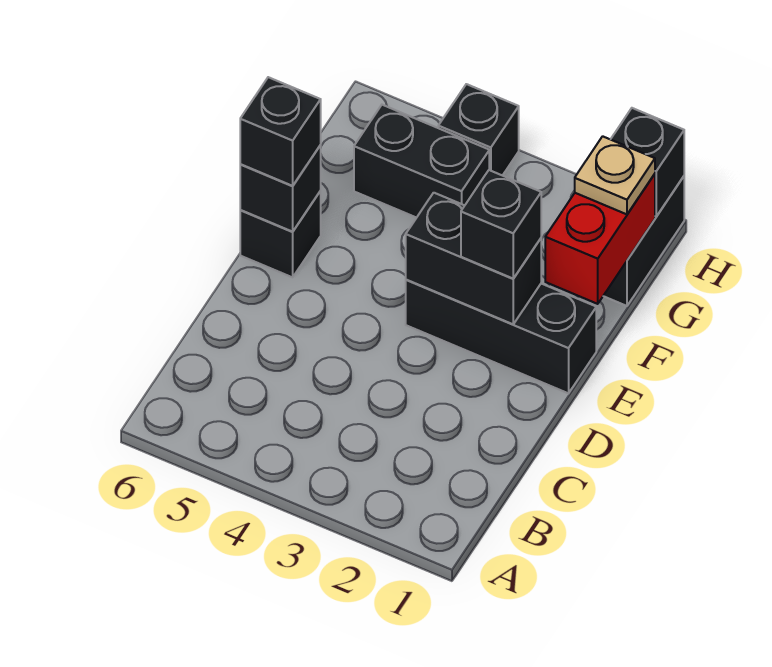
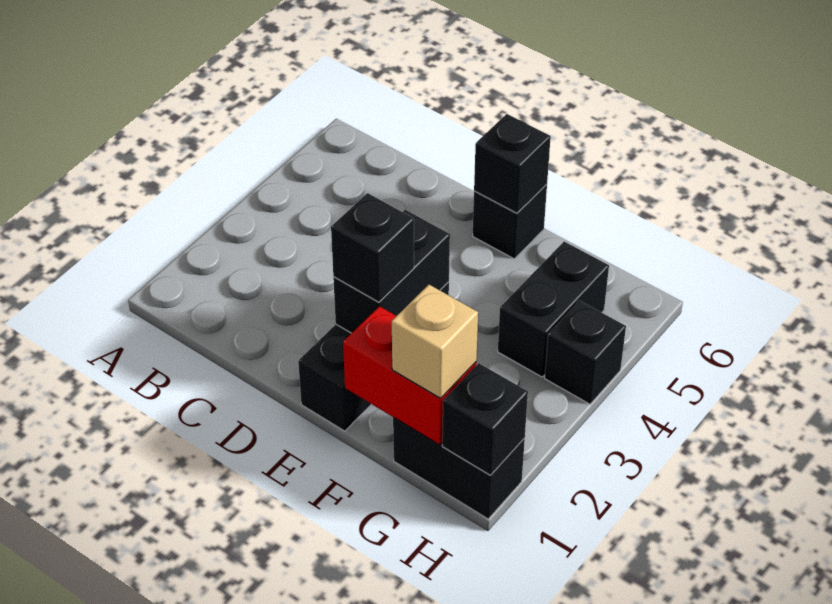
black 1x1 brick [240,77,321,186] -> none
tan 1x1 plate [575,136,655,214] -> tan 1x1 brick [392,285,478,398]

